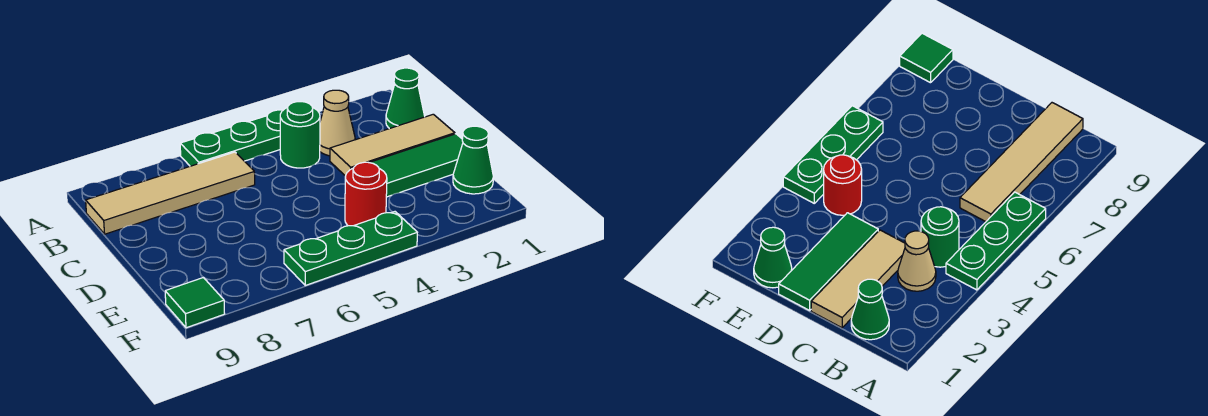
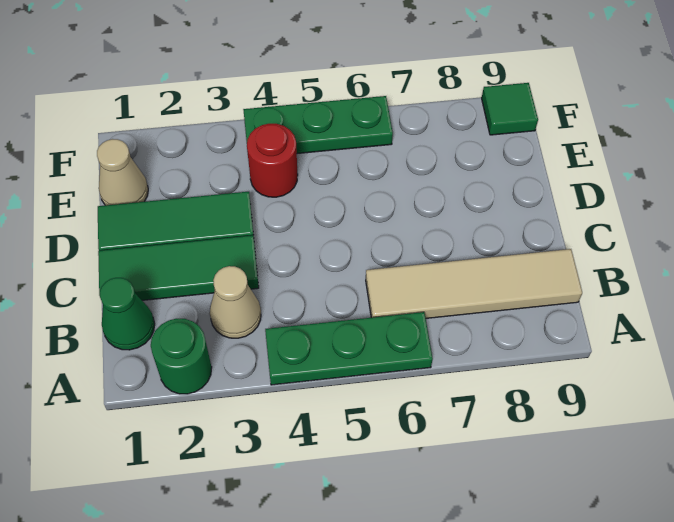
green 1x1 round brick [280,102,320,168] -> green 1x1 round brick moved to [151,319,212,394]
tan 1x3 tile [330,114,455,176] -> green 1x3 tile [98,235,259,300]
green 1x1 cone [453,126,493,194] -> tan 1x1 cone [97,139,148,205]

